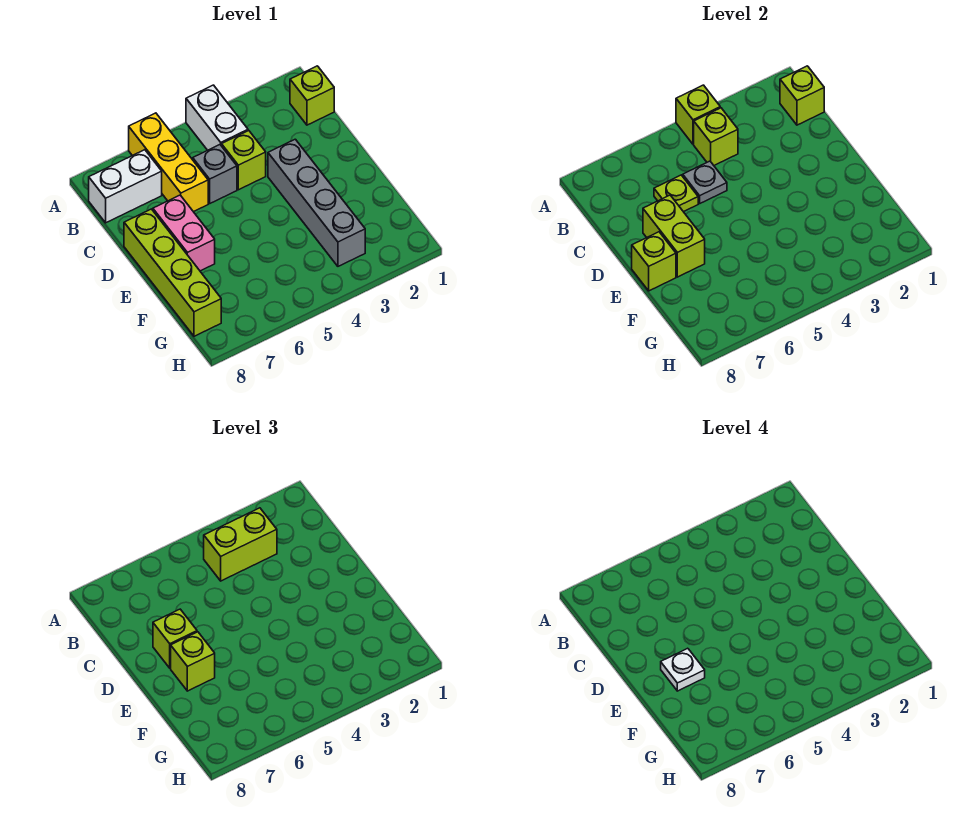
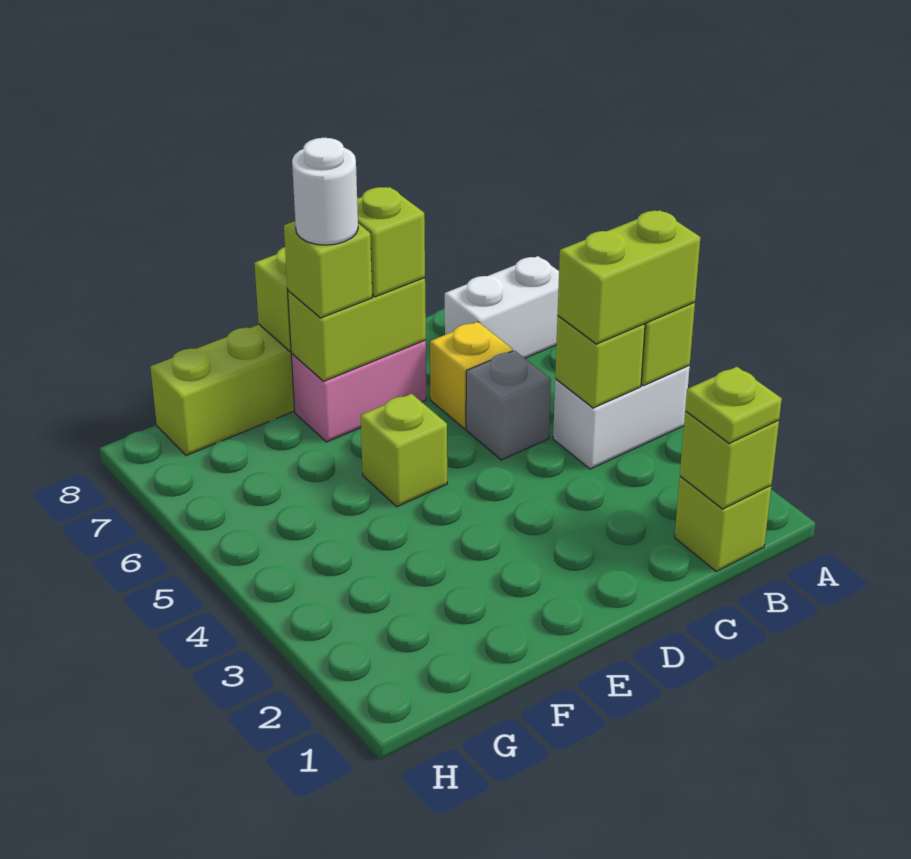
yellow 1x3 brick [129,113,208,212] -> yellow 1x1 brick [430,322,513,429]
lime 1x2 brick [204,508,277,581] -> lime 1x2 brick turned to [558,210,700,344]
white 1x2 brick [89,150,162,223] -> white 1x2 brick turned to [445,256,559,358]
lime 1x1 brick [222,131,266,190] -> lime 1x1 brick moved to [361,394,447,507]
grey 1x1 plate [683,161,727,203] -> none
lime 1x1 plate [654,175,698,212] -> lime 1x1 plate moved to [685,367,782,443]
grey 1x4 brick [268,139,365,266] -> none
white 1x1 plate [661,648,705,691] -> white 1x1 round brick [292,138,358,245]

